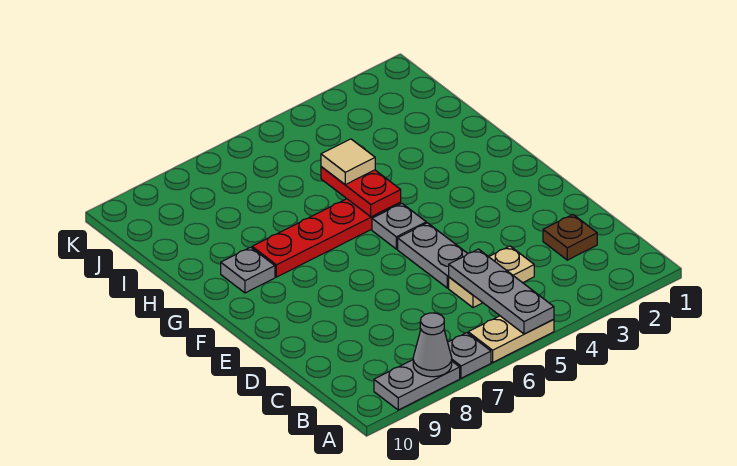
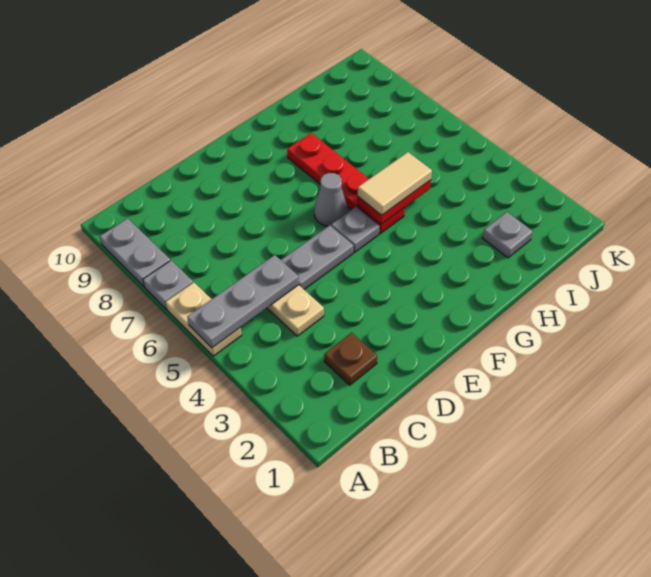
grey 1x1 cone [413,313,452,377] -> grey 1x1 cone moved to [314,173,348,226]
grey 1x1 plate [221,247,275,293] -> grey 1x1 plate moved to [483,212,533,258]
tan 1x1 tile [321,139,375,185] -> tan 1x2 tile [358,152,432,215]

